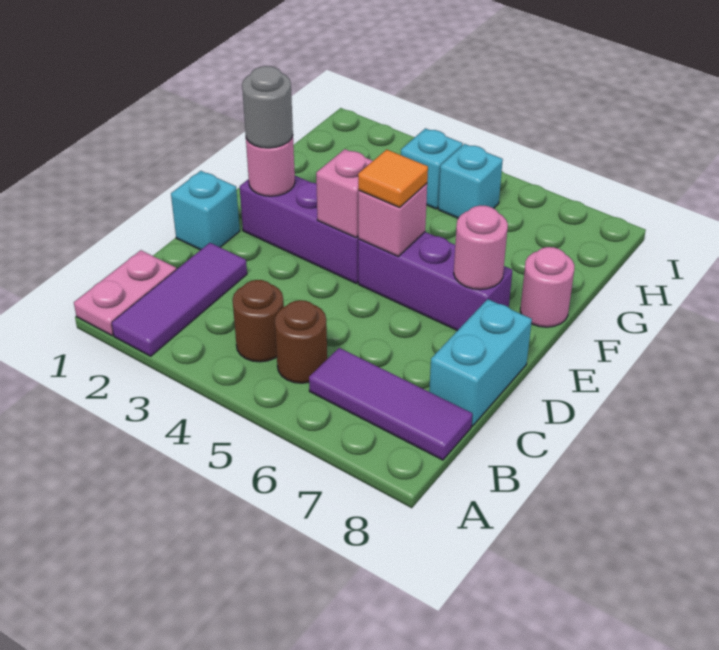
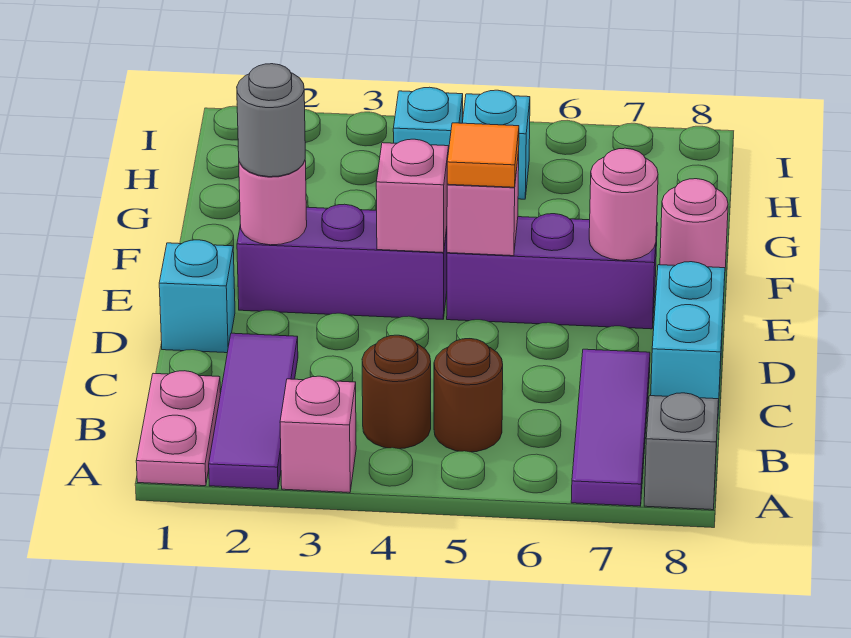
none -> pink 1x1 brick [280,376,356,493]
none -> grey 1x1 brick [644,393,719,510]
purple 1x3 tile [309,348,472,460] -> purple 1x3 tile turned to [571,349,650,506]

